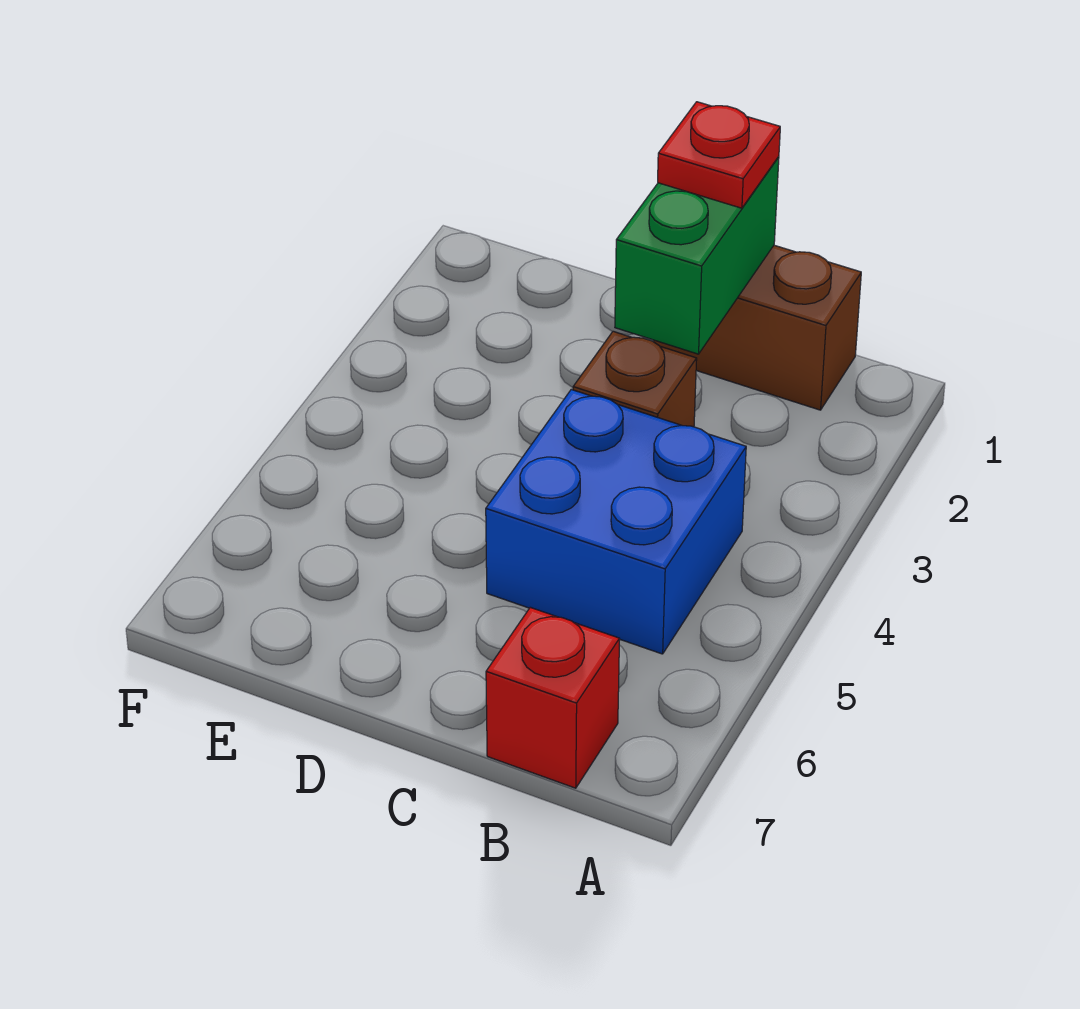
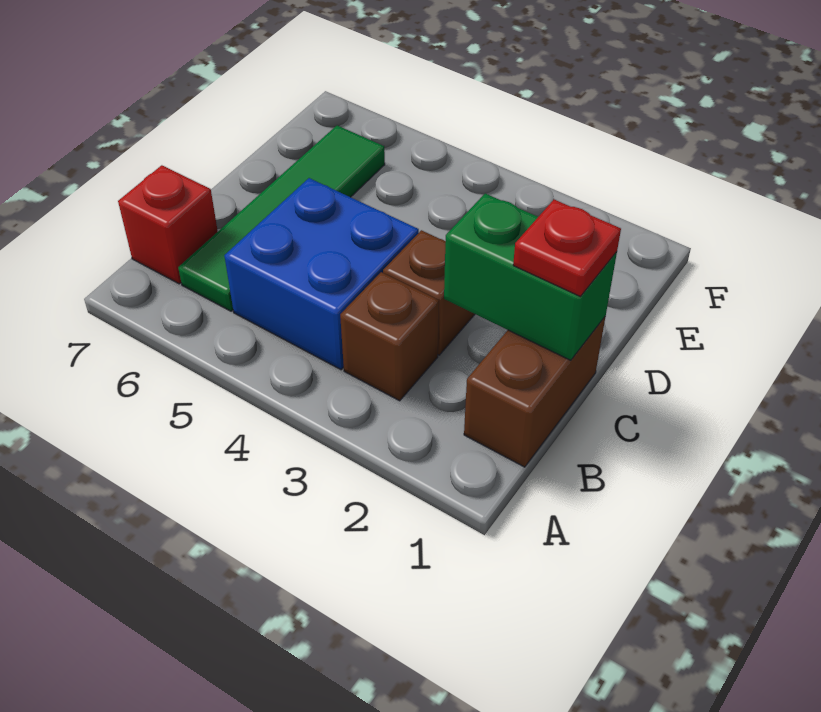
none -> brown 1x1 brick [340,272,439,401]
none -> green 1x4 tile [178,126,385,311]

